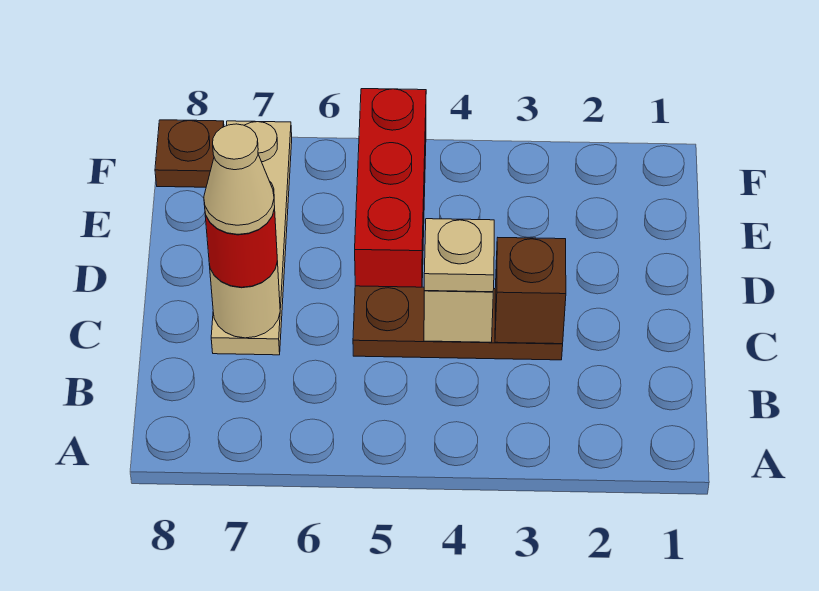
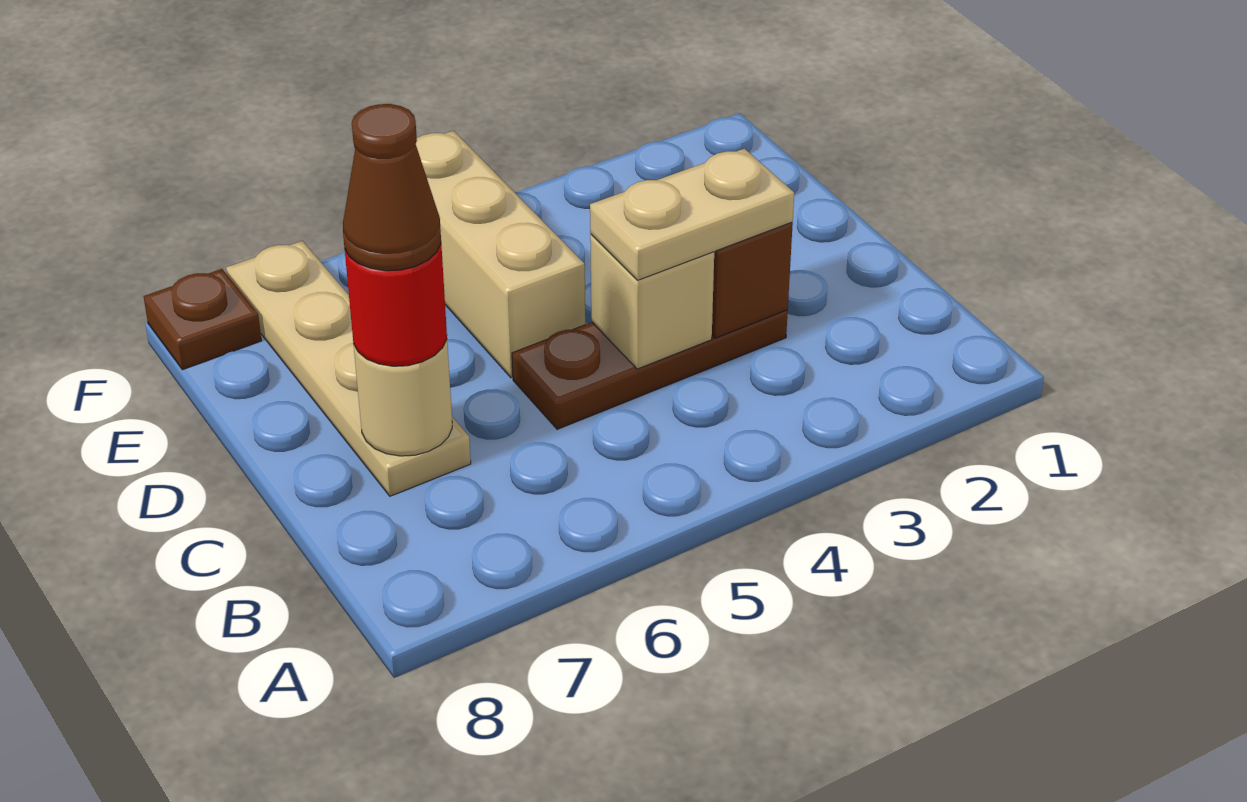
tan 1x1 plate [424,219,494,292] -> tan 1x2 plate [590,149,794,280]
tan 1x1 cone [204,124,275,234] -> brown 1x1 cone [343,104,441,271]
red 1x3 brick [355,89,426,287] -> tan 1x3 brick [416,131,585,378]

